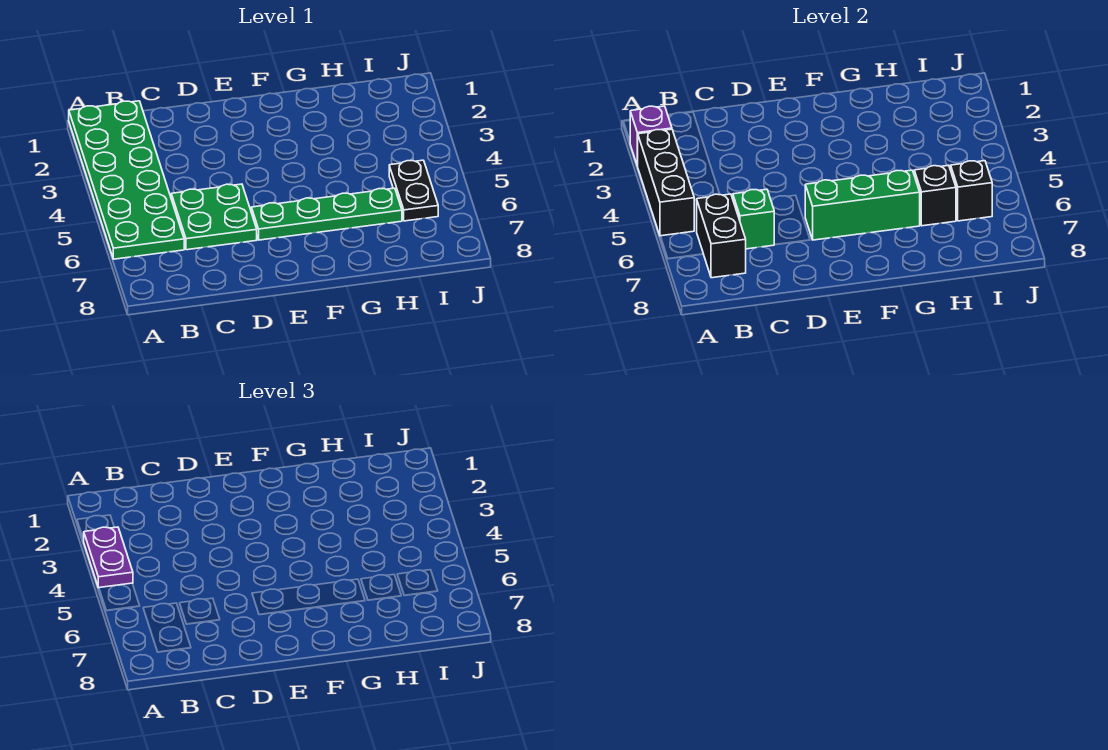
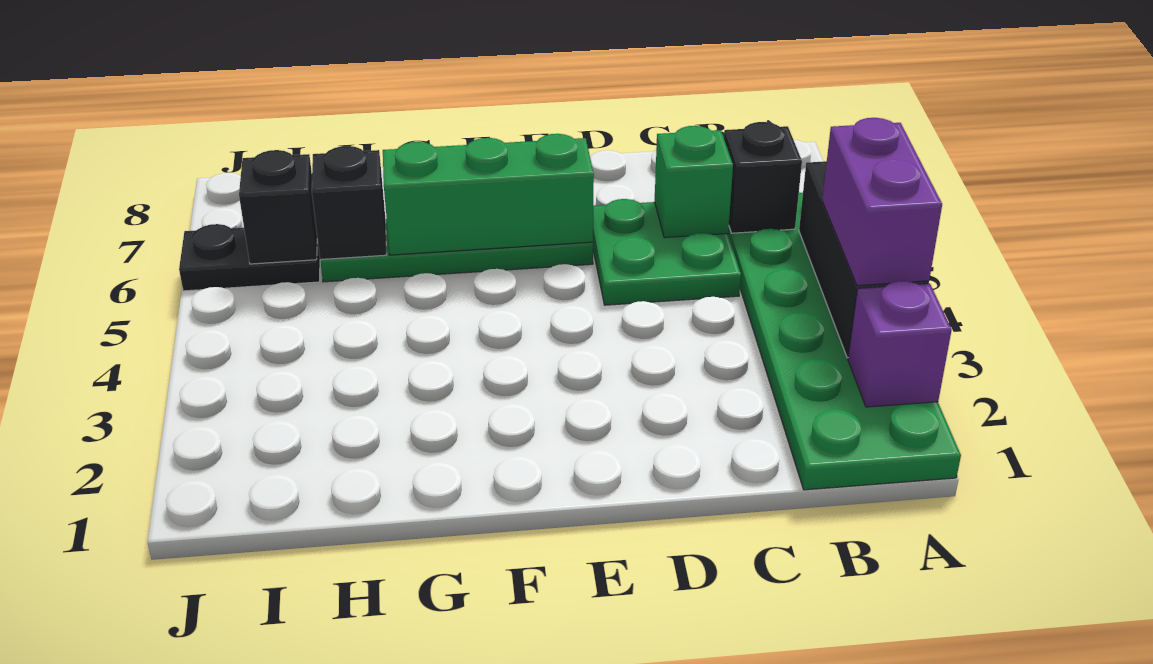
purple 1x2 plate [83,527,133,588] -> purple 1x2 brick [822,118,942,286]
black 1x2 brick [697,194,746,278] -> black 1x1 brick [724,122,802,233]
black 1x2 plate [389,160,438,221] -> black 1x2 plate turned to [179,224,320,291]

